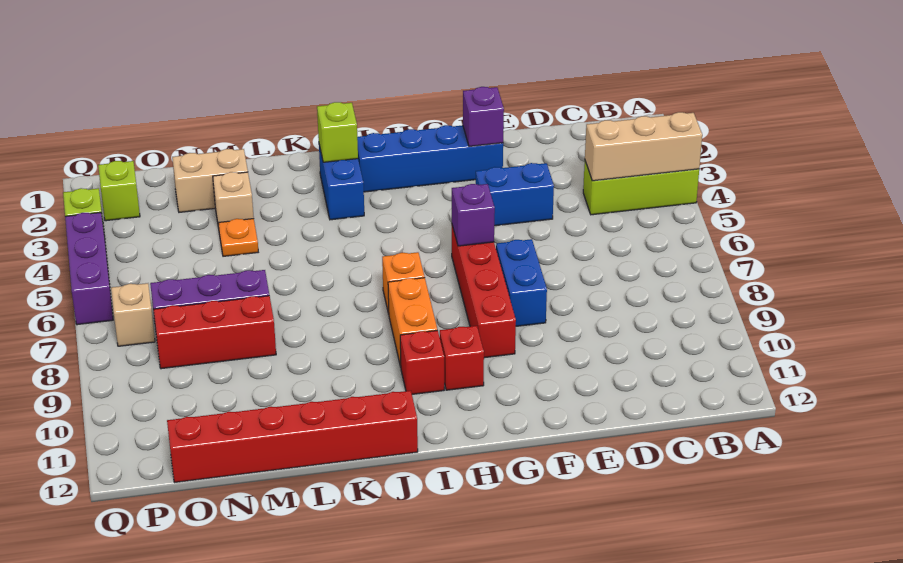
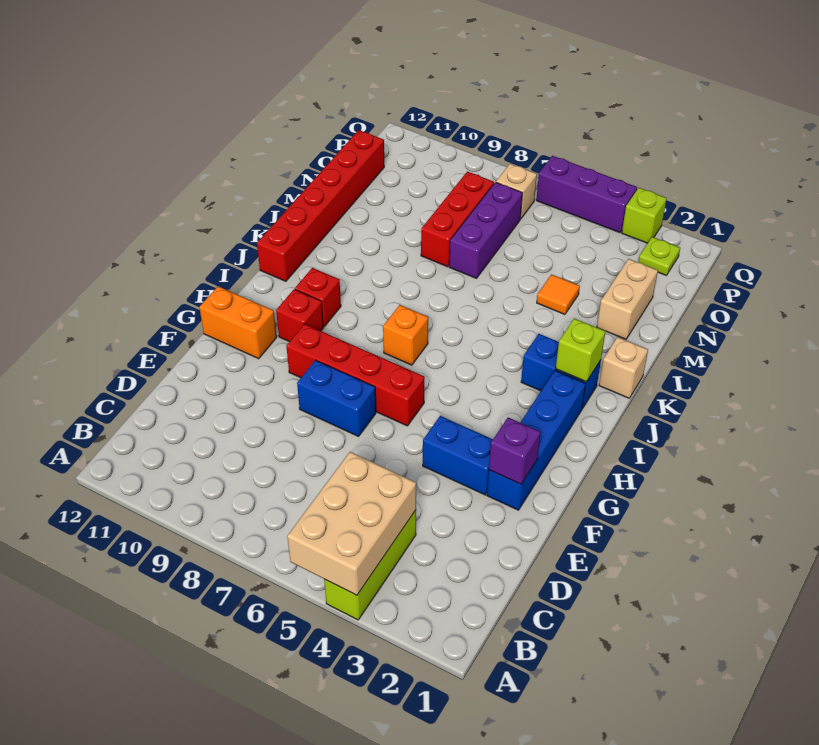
tan 1x3 brick [585,112,702,181] -> tan 2x3 brick [287,452,416,595]
blue 1x2 brick [476,163,554,226] -> blue 1x2 brick turned to [423,416,493,495]
purple 1x1 brick [452,184,495,246] -> none
orange 1x2 brick [388,278,437,367] -> orange 1x2 brick moved to [199,286,277,359]
tan 1x1 brick [213,172,254,228] -> tan 1x1 brick moved to [599,337,648,398]
orange 1x1 plate [218,219,258,256] -> orange 1x1 tile [537,274,580,314]
lime 1x1 brick [98,161,140,221] -> lime 1x1 plate [638,237,680,275]

